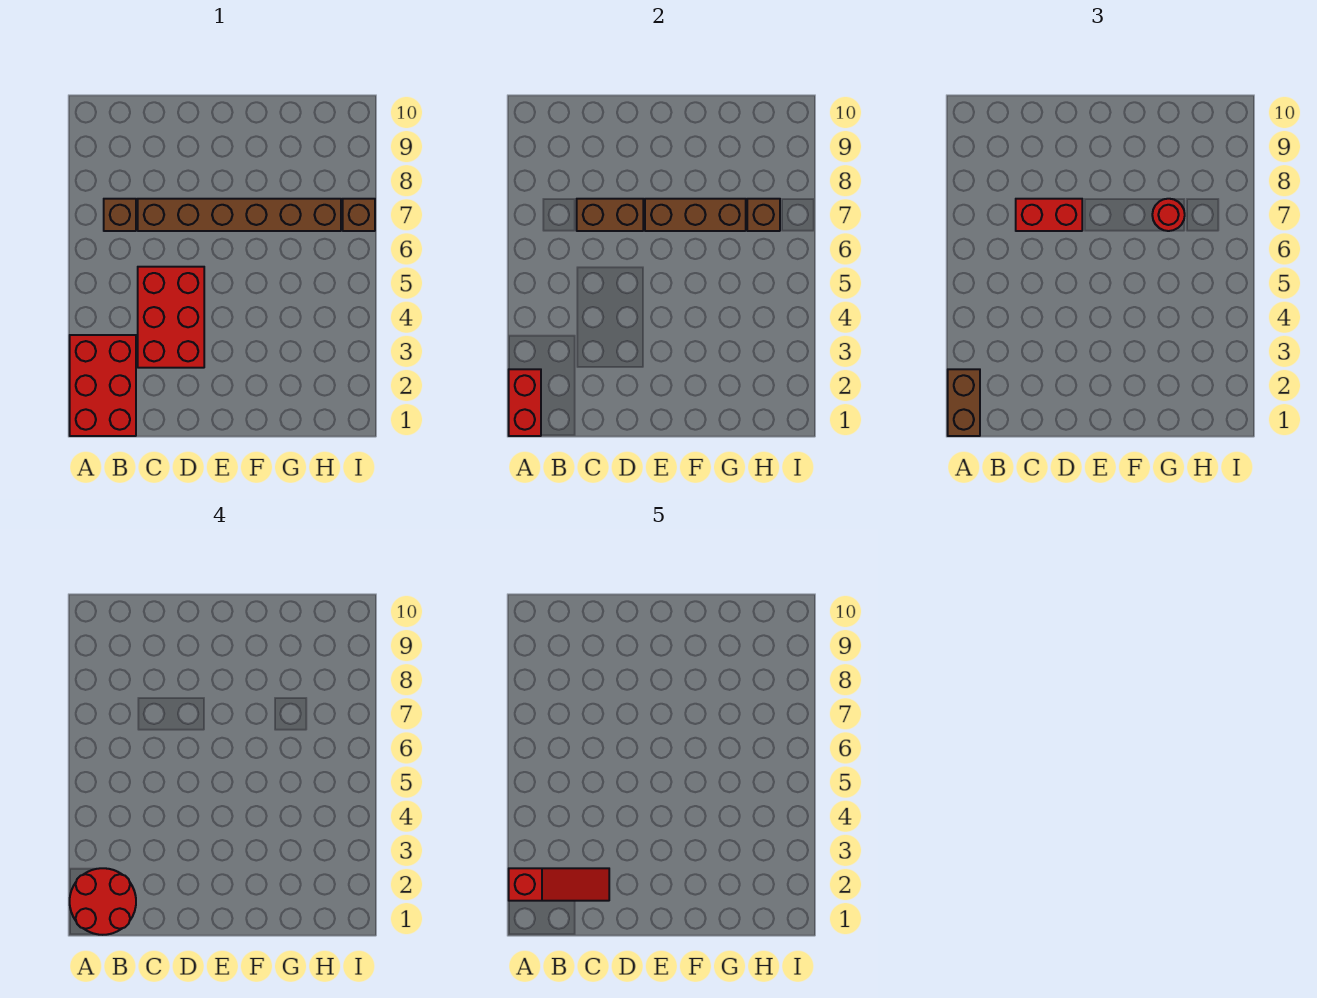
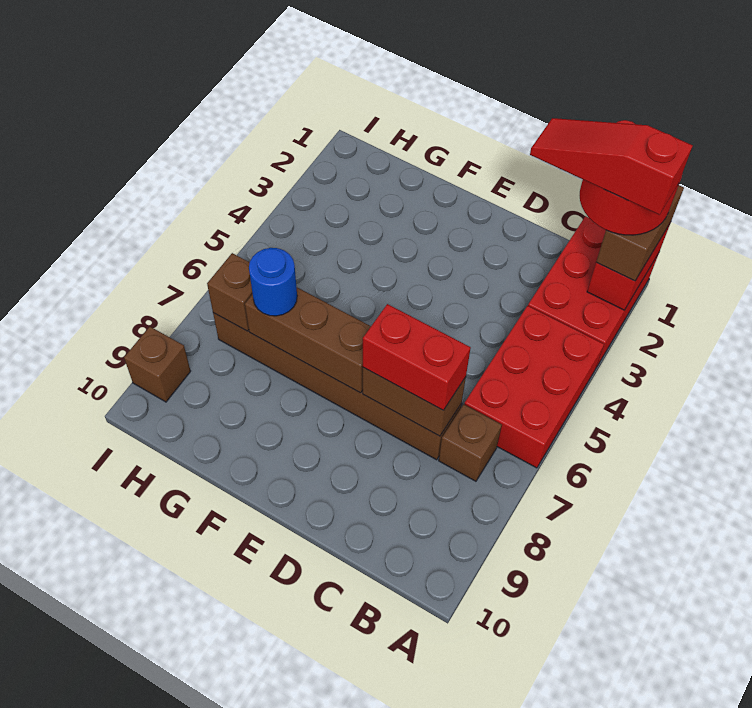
red 2x3 brick [138,267,204,368] -> red 2x3 brick moved to [464,306,604,468]
red 1x1 round brick [1152,199,1185,231] -> blue 1x1 round brick [249,248,297,316]
brown 1x1 brick [343,199,375,231] -> brown 1x1 brick moved to [124,327,191,402]

